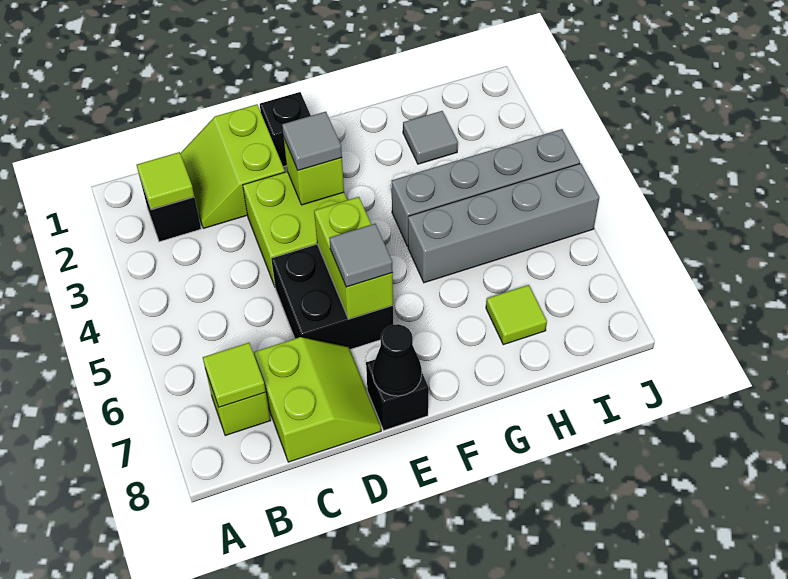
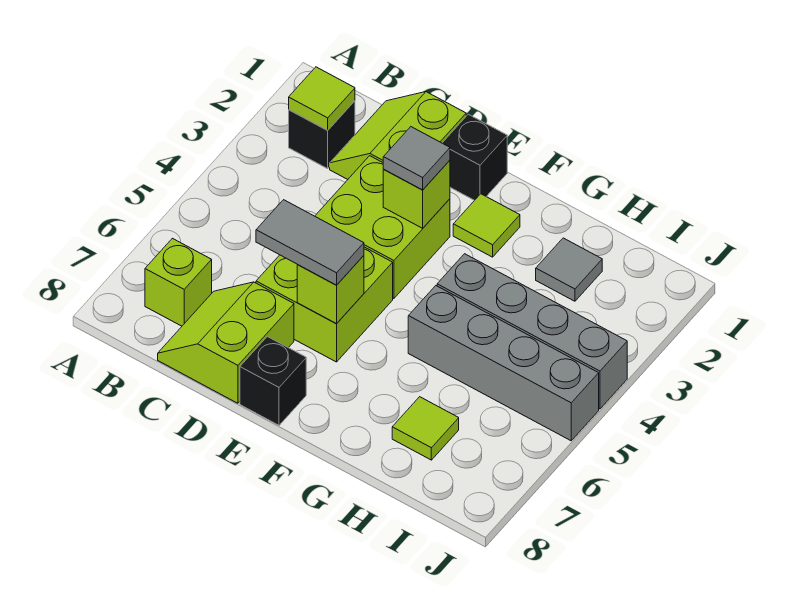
lime 1x1 tile [203,343,266,407] -> lime 1x1 tile moved to [453,194,520,257]
lime 2x2 slope [254,337,381,462] -> lime 2x2 slope turned to [158,282,294,403]
black 2x2 brick [271,244,393,350] -> lime 2x2 brick [256,247,393,362]
lime 1x2 brick [314,197,393,319] -> lime 1x1 brick [297,256,364,324]
grey 1x1 tile [329,224,393,287] -> grey 1x2 tile [256,200,364,285]
black 1x1 cone [373,324,422,396] -> none

